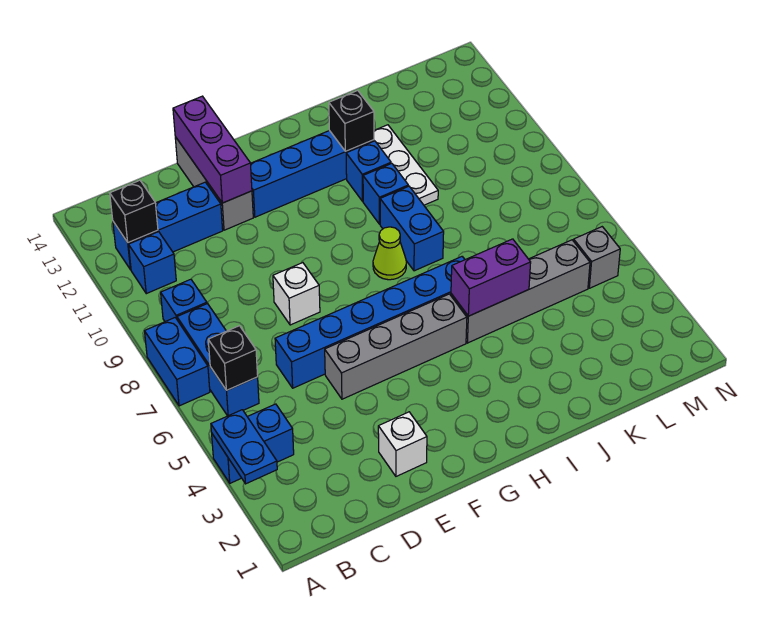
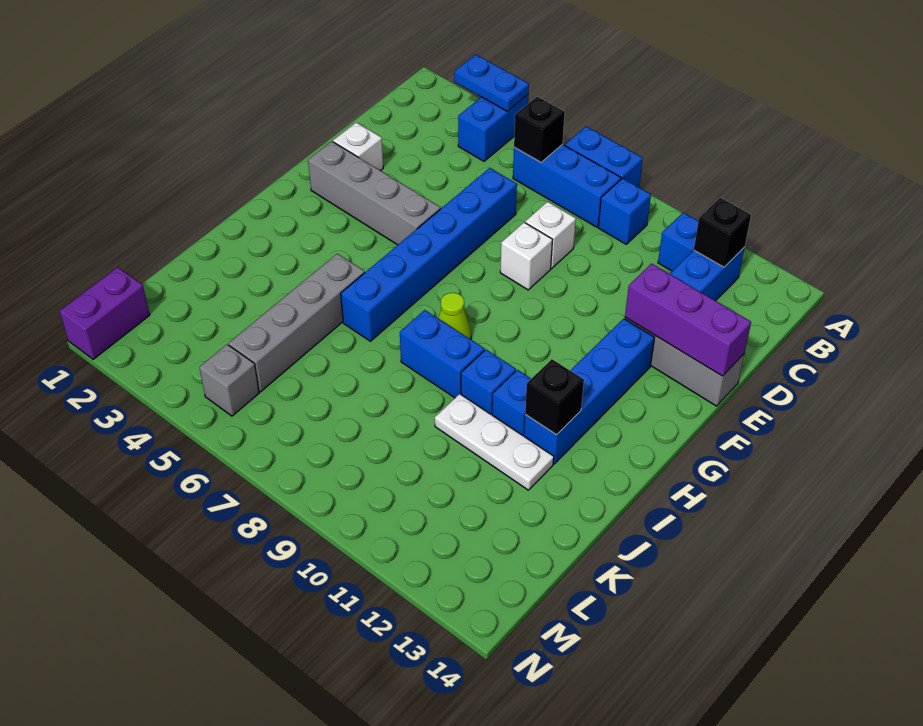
none -> white 1x1 brick [525,202,576,268]
grey 1x4 brick [325,294,467,399] -> grey 1x4 brick turned to [308,141,441,245]
purple 1x2 brick [451,239,531,316] -> purple 1x2 brick moved to [60,267,150,359]

